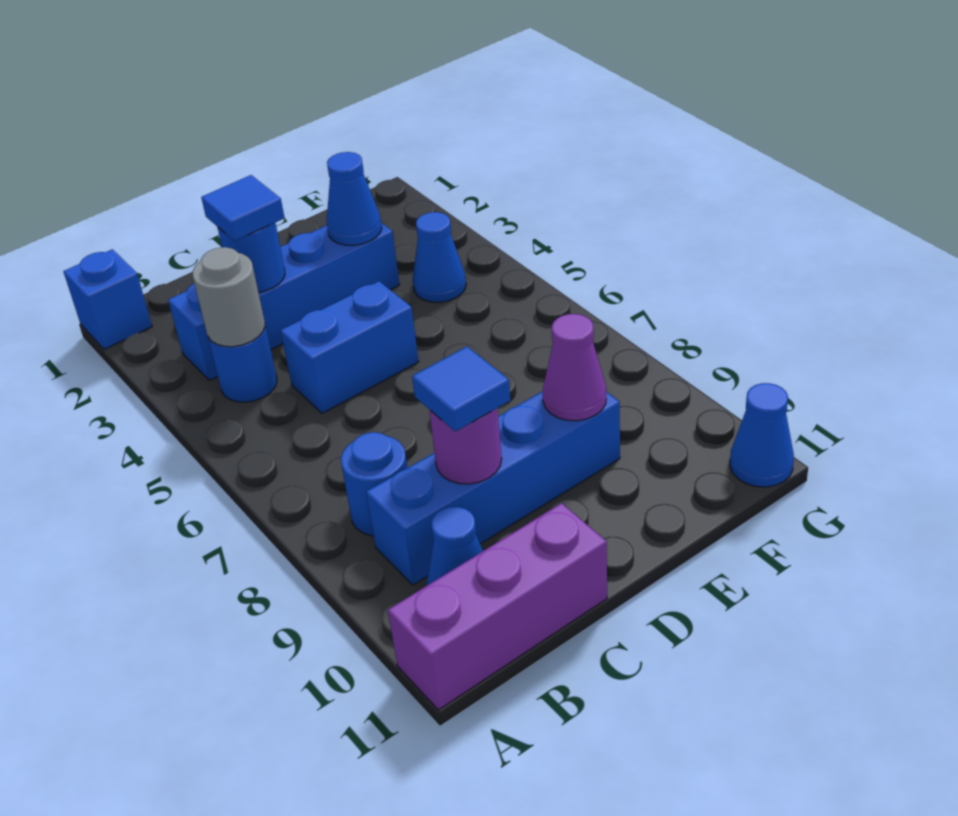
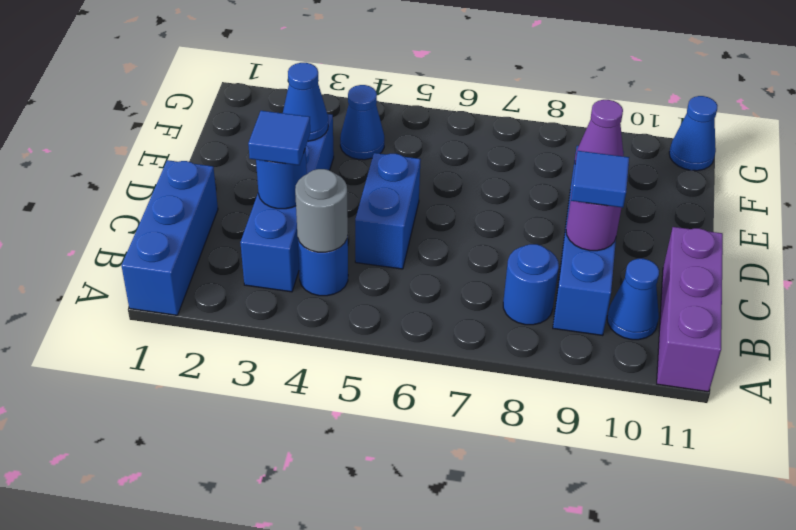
blue 1x1 brick [63,249,152,349] -> blue 1x3 brick [121,160,218,315]

